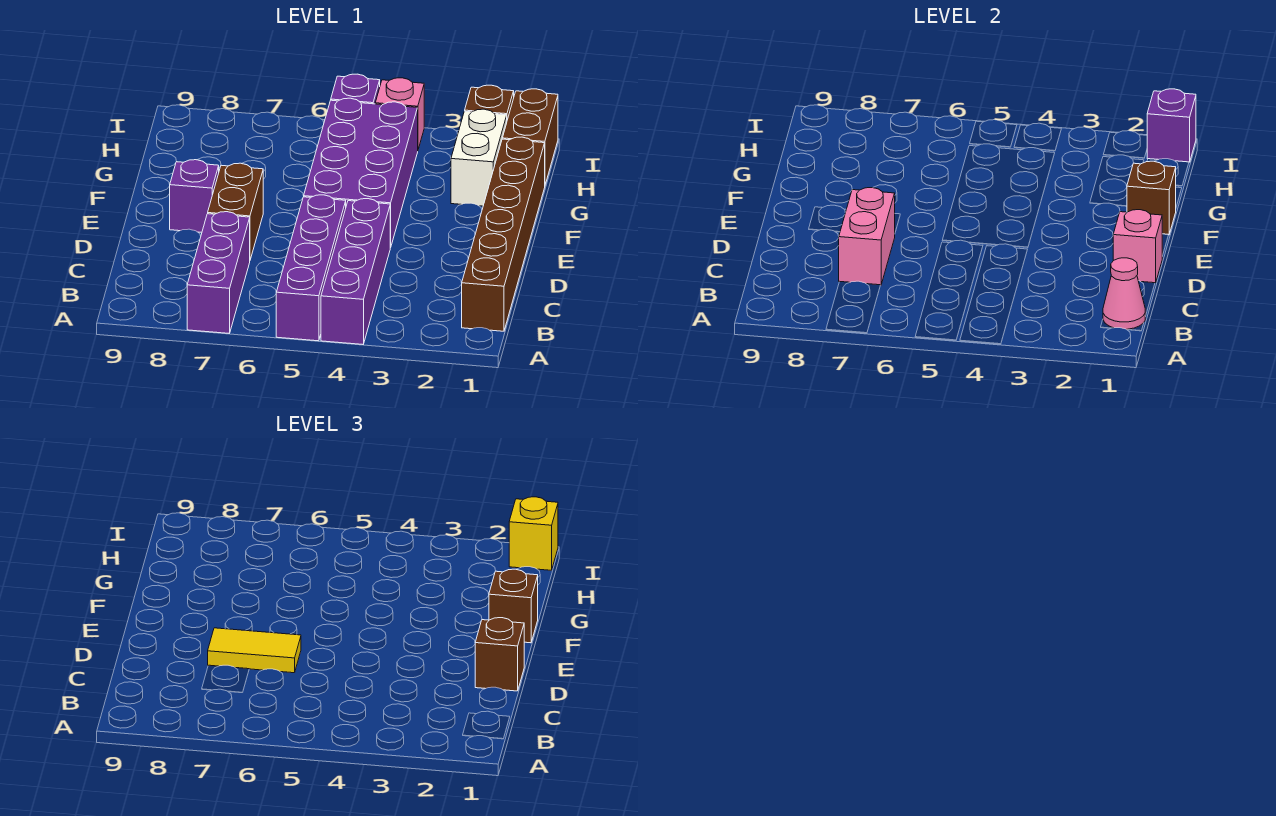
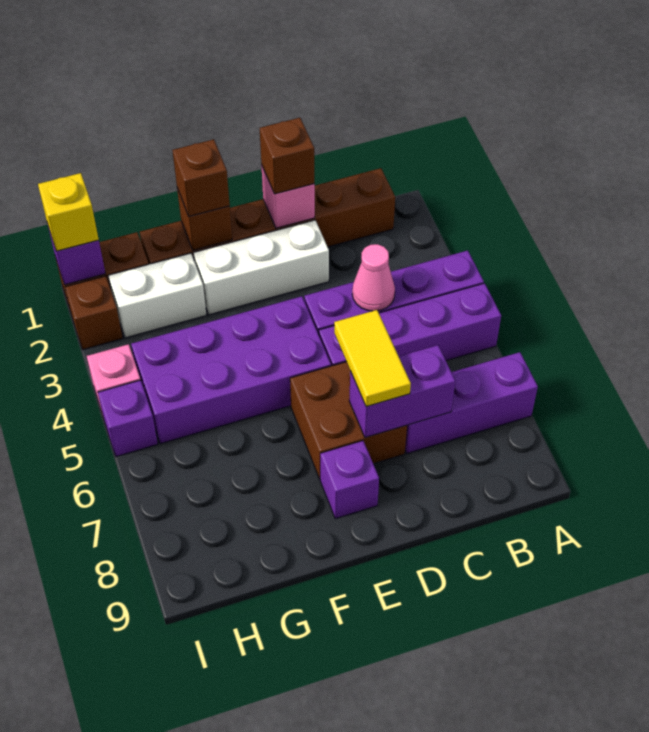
pink 1x1 cone [1103,258,1145,329] -> pink 1x1 cone moved to [352,244,395,311]
pink 1x2 brick [839,188,895,285] -> purple 1x2 brick [349,345,455,438]
none -> white 1x3 brick [193,220,329,315]
brown 1x2 brick [208,163,263,260] -> brown 2x2 brick [290,362,407,479]

